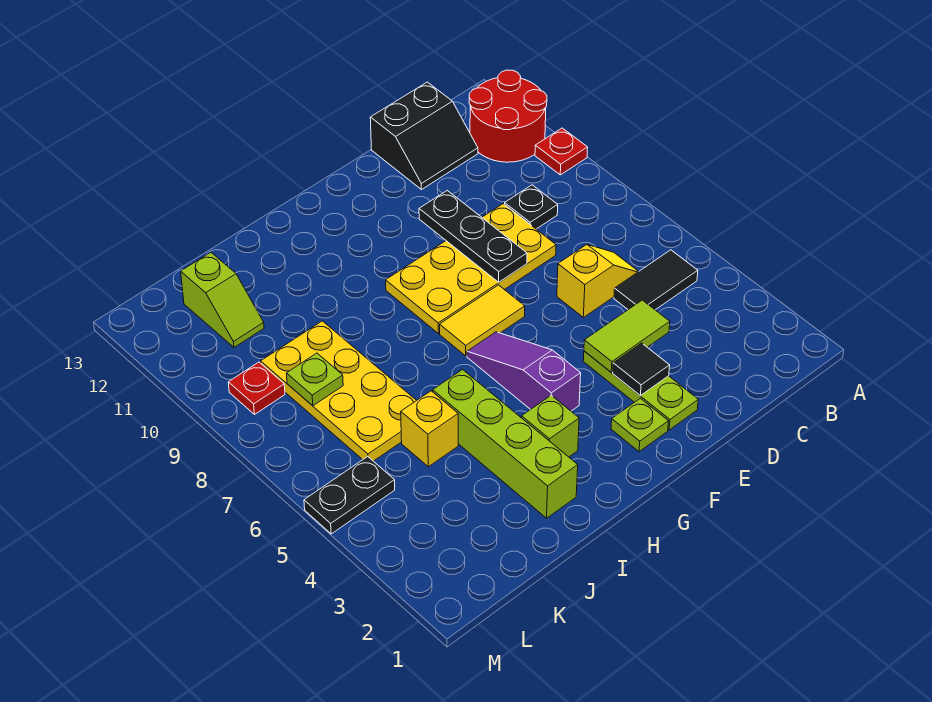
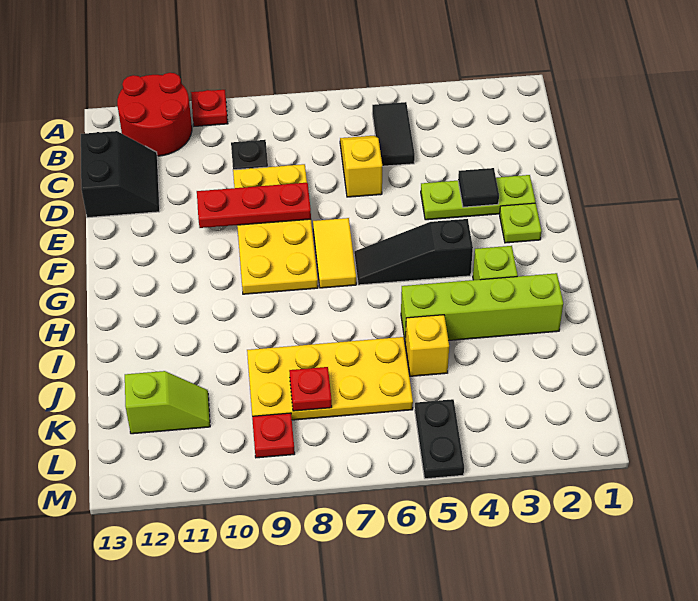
lime 1x2 tile [584,300,670,372] -> none
black 1x3 plate [419,190,527,282] -> red 1x3 plate [197,183,311,228]
purple 1x3 slope [467,332,581,411] -> black 1x3 slope [354,219,473,285]
lime 1x1 plate [286,353,343,406] -> red 1x1 plate [289,367,332,411]

